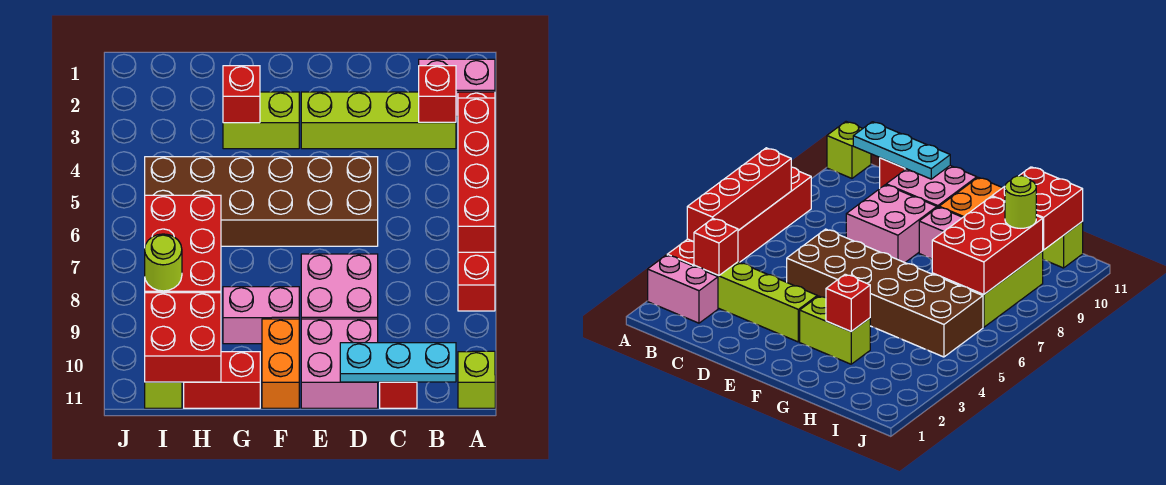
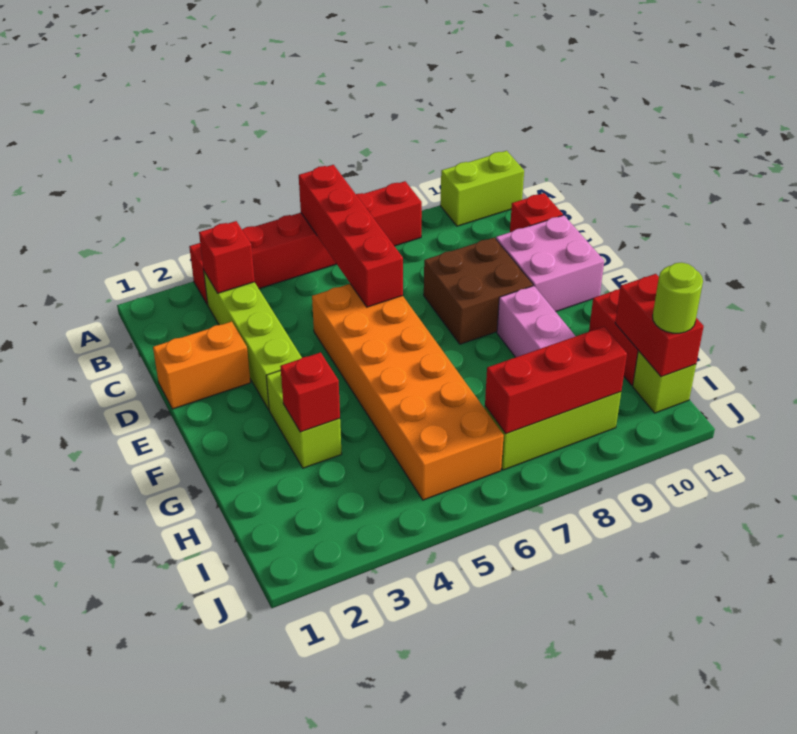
pink 1x2 brick [419,59,495,116] -> none
red 1x4 brick [458,98,495,252] -> red 1x4 brick turned to [299,165,403,307]
lime 1x1 brick [458,351,495,408] -> lime 1x2 brick [440,151,524,226]
cyan 1x3 plate [340,343,456,382] -> none
brown 2x6 brick [145,157,378,246] -> orange 2x6 brick [312,284,504,500]
pink 2x2 brick [301,254,378,319] -> brown 2x2 brick [424,238,533,344]
orange 1x2 brick [262,319,299,408] -> orange 1x2 brick moved to [153,322,251,409]
red 2x3 brick [145,195,221,293] -> red 1x3 brick [485,327,627,434]
red 2x2 brick [145,293,221,382] -> red 1x2 brick [615,274,704,377]
lime 1x1 round brick [145,234,182,291] -> lime 1x1 round brick moved to [653,263,703,333]

